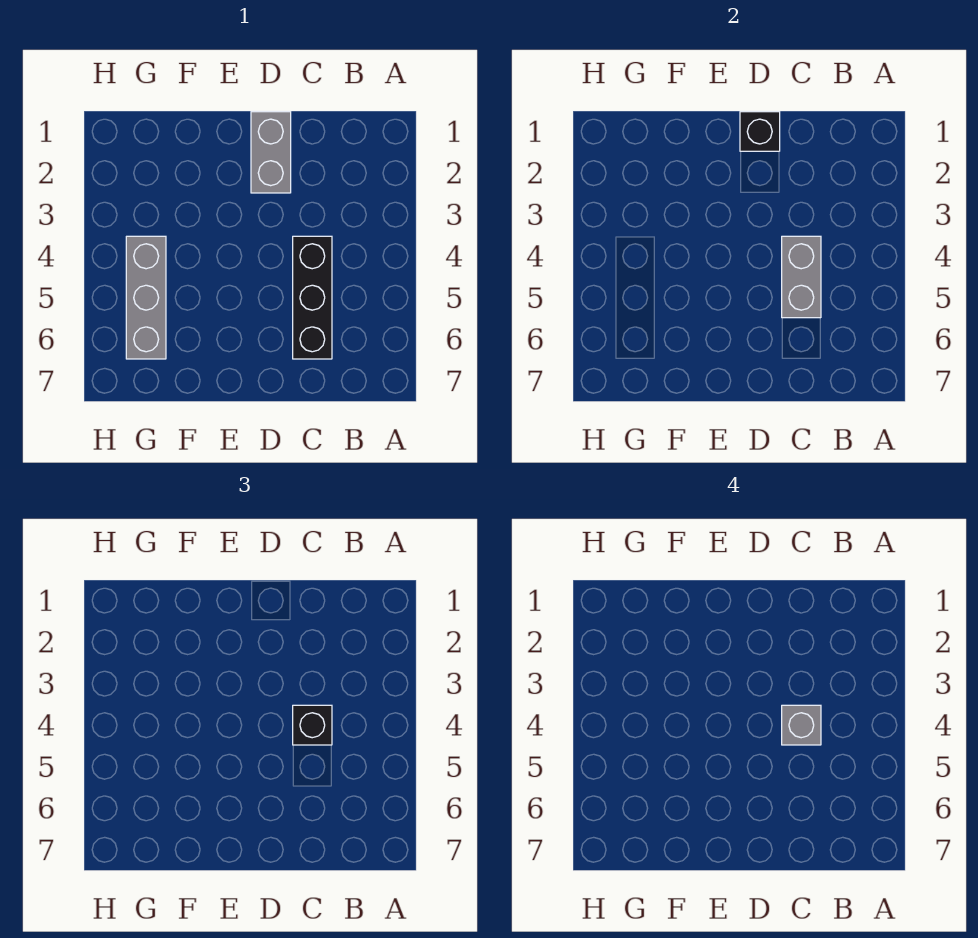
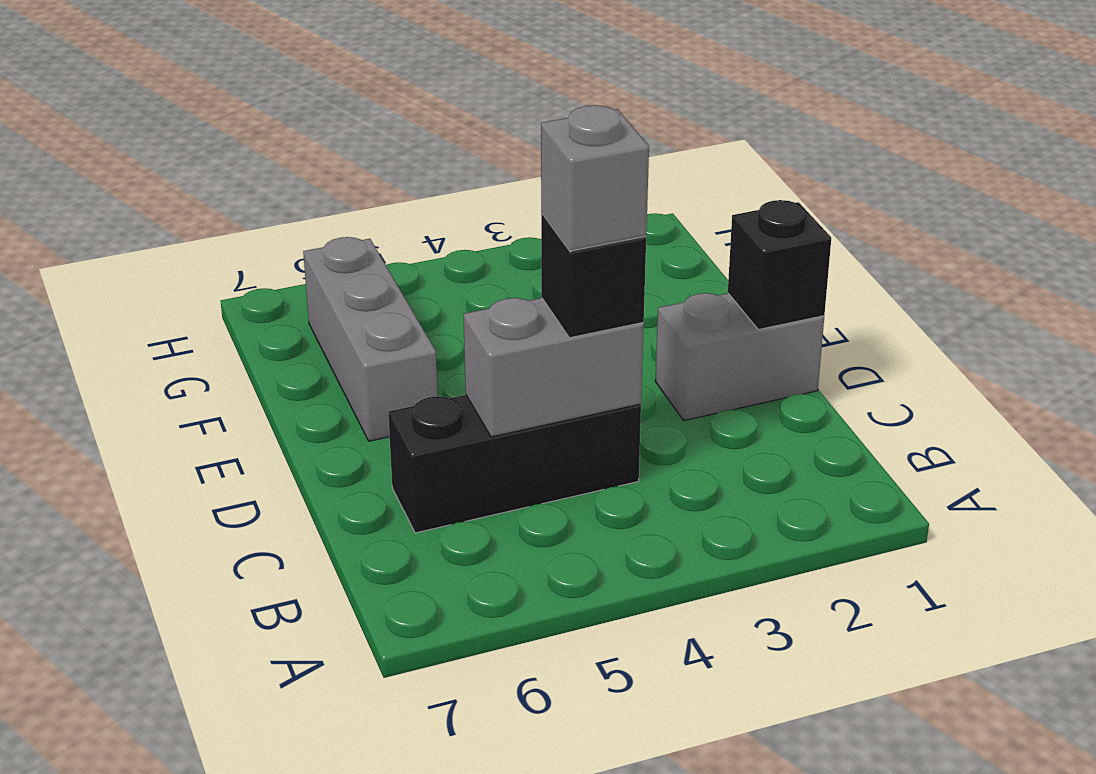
grey 1x3 brick [126,236,166,359] -> grey 1x3 brick turned to [303,237,438,441]

